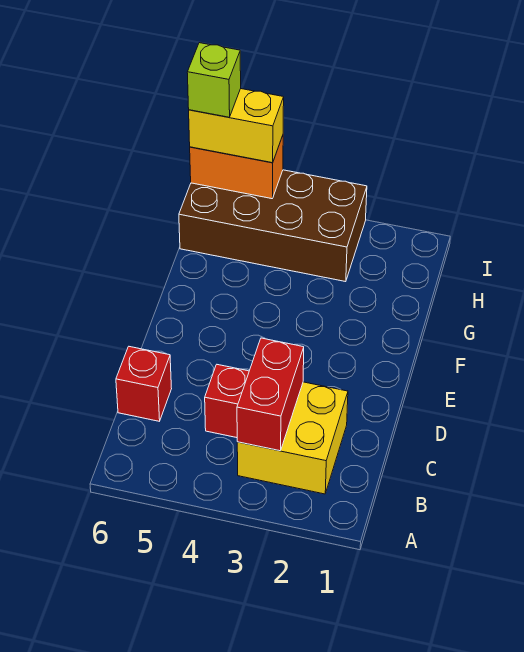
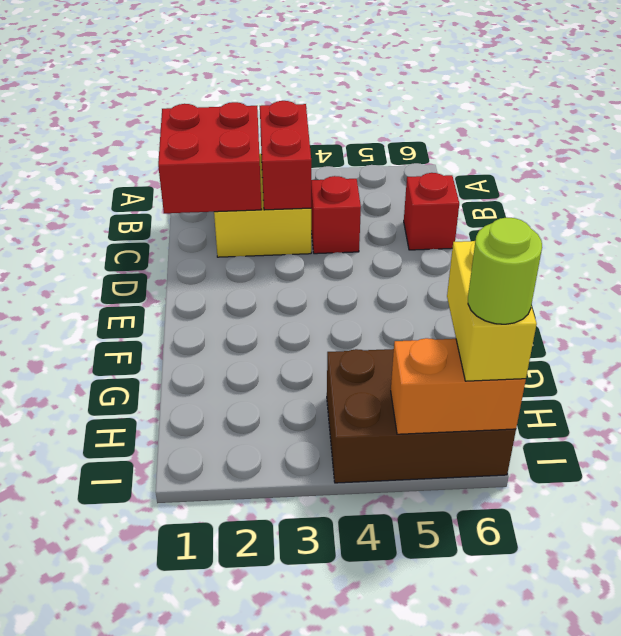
none -> red 2x2 brick [158,102,262,213]
brown 2x4 brick [179,170,367,282] -> brown 2x3 brick [327,349,516,483]
yellow 1x2 brick [189,89,284,163] -> yellow 1x2 brick turned to [447,241,537,381]
lime 1x1 brick [187,43,241,117] -> lime 1x1 round brick [468,218,542,324]

